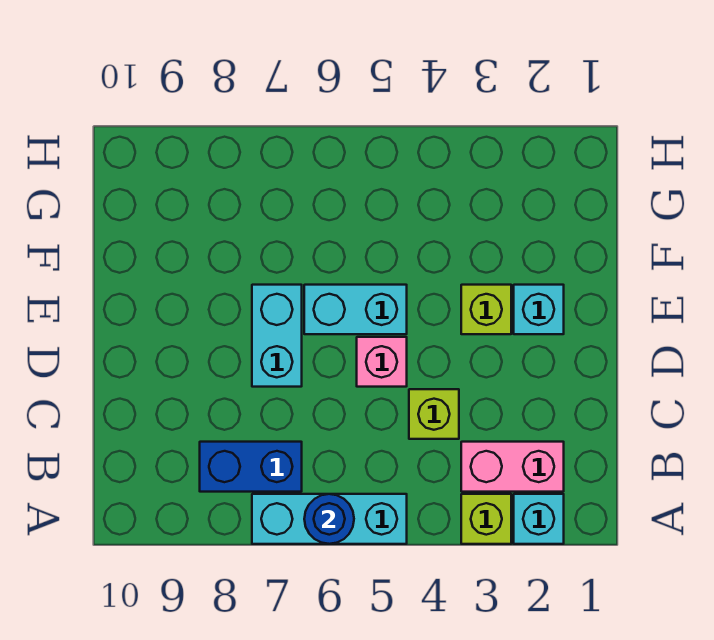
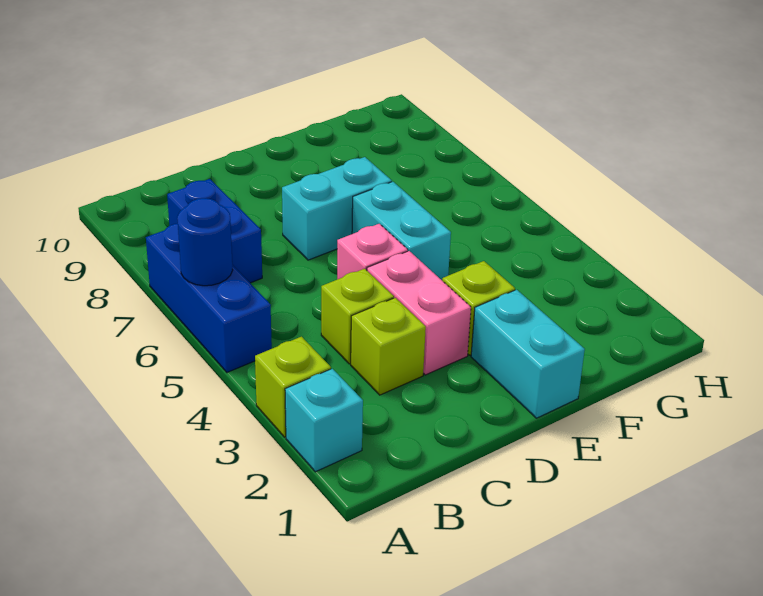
cyan 1x3 brick [252,494,407,544] -> blue 1x3 brick [146,224,272,372]
pink 1x2 brick [461,442,564,492] -> pink 1x2 brick moved to [367,251,471,375]
none -> lime 1x1 brick [351,298,426,395]
cyan 1x1 brick [514,285,564,334] -> cyan 1x2 brick [471,290,585,418]

